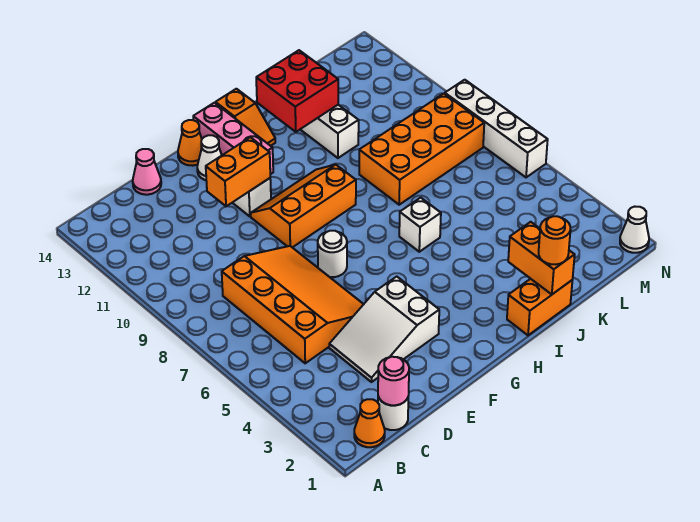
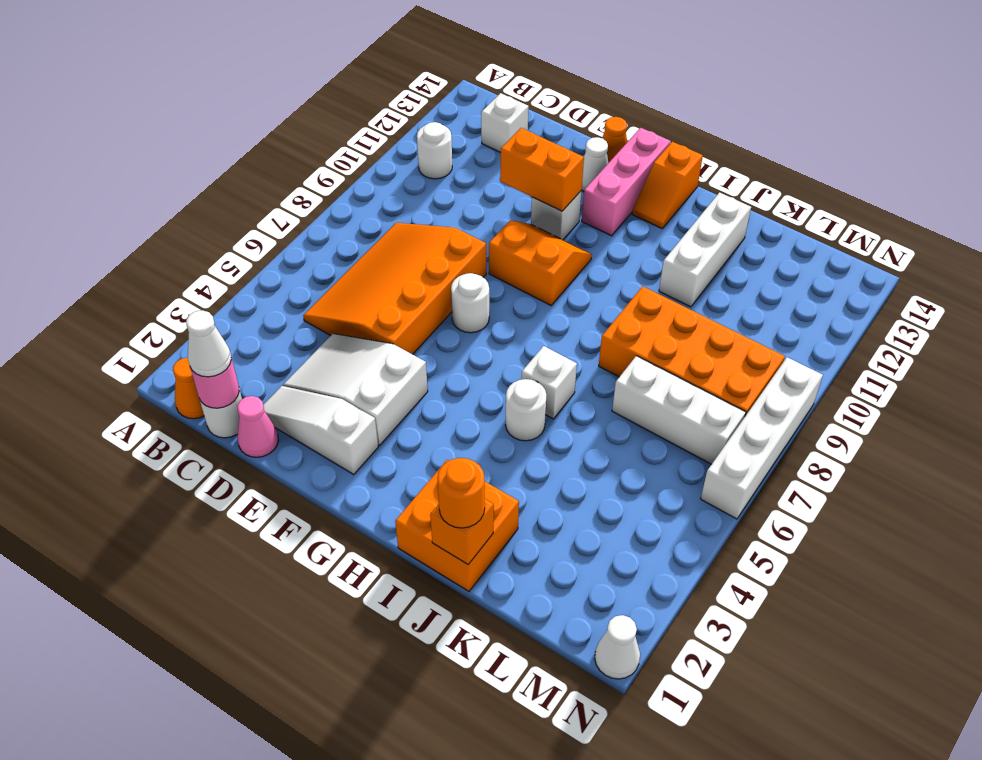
none -> white 1x1 round brick [417,122,452,179]
none -> white 1x1 cone [186,310,231,377]
orange 3x4 slope [222,246,364,363] -> orange 3x4 slope turned to [303,223,486,354]
none -> white 1x1 brick [481,93,529,152]
none -> white 1x3 slope [263,386,378,474]
pink 1x1 cone [133,149,161,195] -> pink 1x1 cone moved to [237,396,278,457]
orange 2x3 slope [251,164,356,247] -> orange 2x2 slope [489,220,592,305]
orange 1x2 brick [507,279,572,335] -> orange 2x2 brick [395,460,519,591]
none -> white 1x1 round brick [506,379,546,441]
red 2x2 brick [256,50,338,132] -> none
orange 1x2 brick [508,222,575,294] -> orange 1x1 brick [430,499,494,564]
none -> white 1x3 brick [612,356,746,464]

